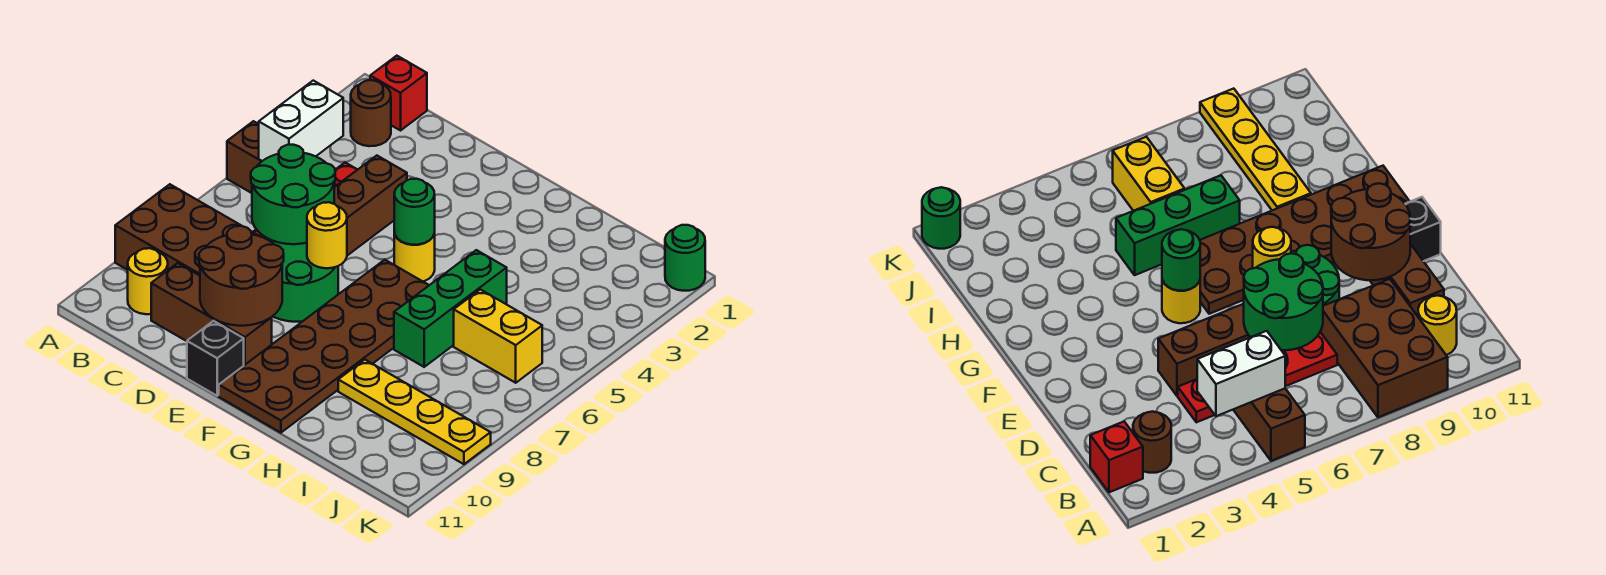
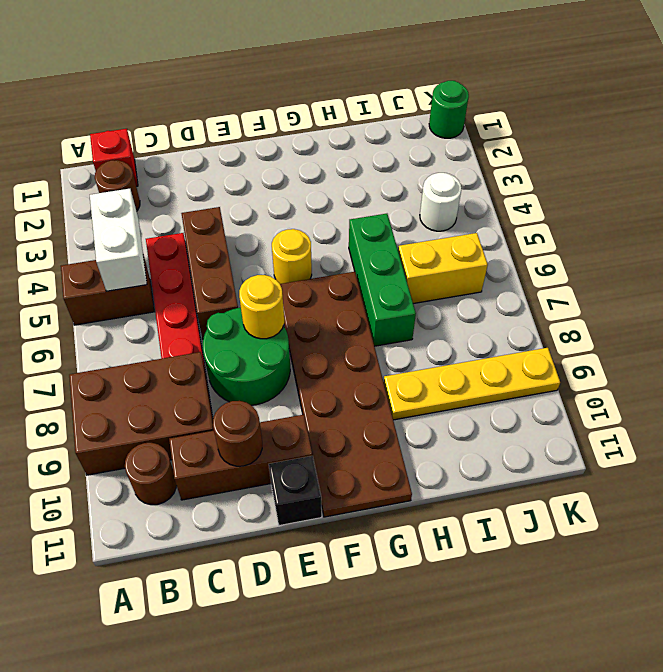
yellow 1x1 round brick [128,248,168,314] -> brown 1x1 round brick [125,443,177,505]
green 2x2 round brick [251,145,335,244] -> none
brown 2x2 round brick [199,226,284,326] -> brown 1x1 round brick [213,401,262,466]
green 1x1 round brick [394,179,435,245] -> none
none -> white 1x1 round brick [420,173,461,231]

